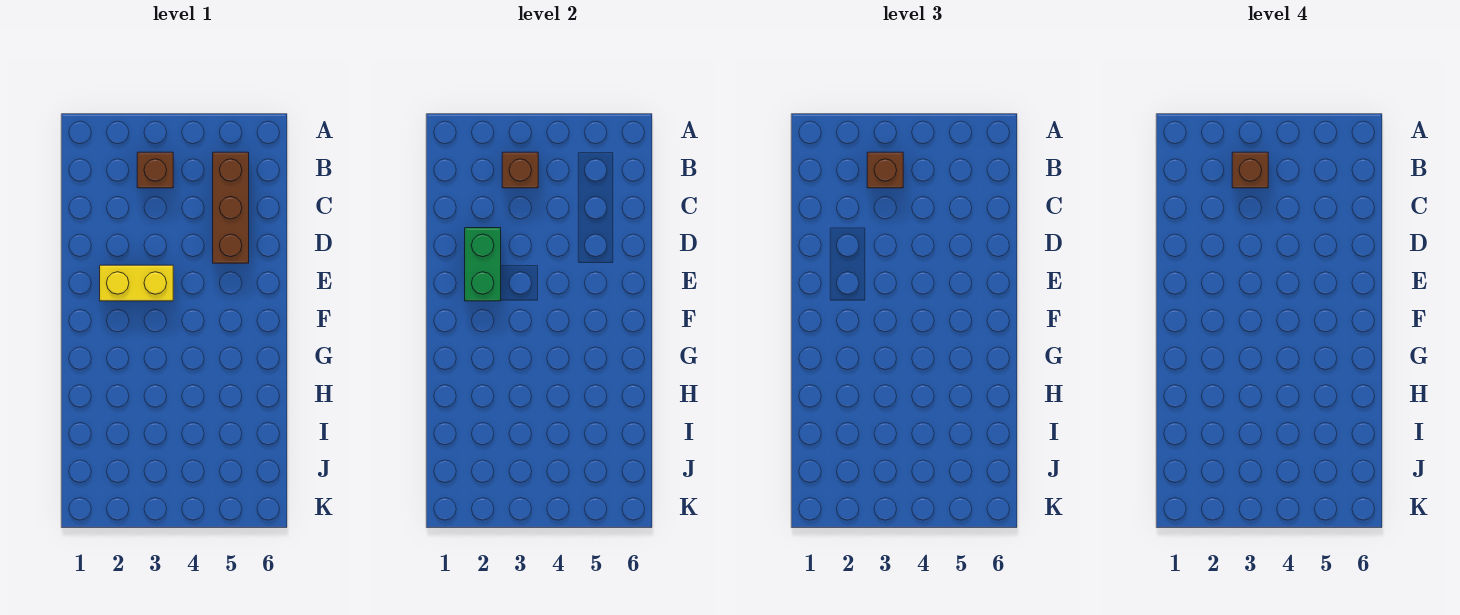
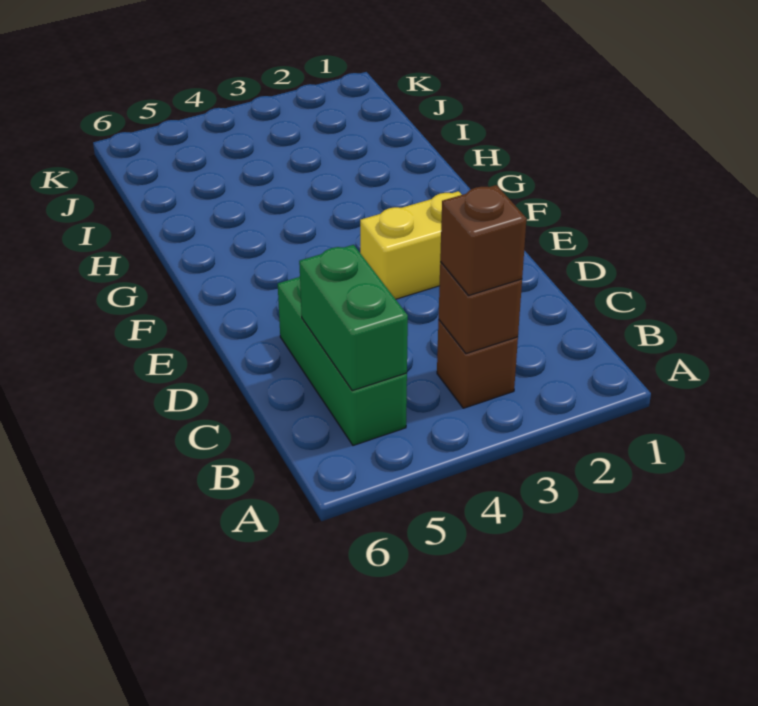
brown 1x1 brick [1232,152,1268,188] -> none
brown 1x3 brick [213,152,249,263] -> green 1x3 brick [278,276,407,446]
green 1x2 brick [465,228,501,301] -> green 1x2 brick moved to [299,245,408,391]

